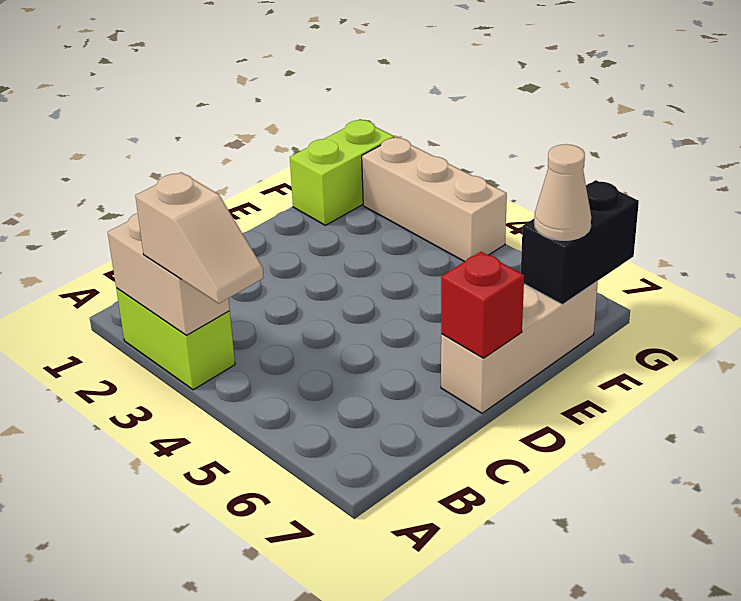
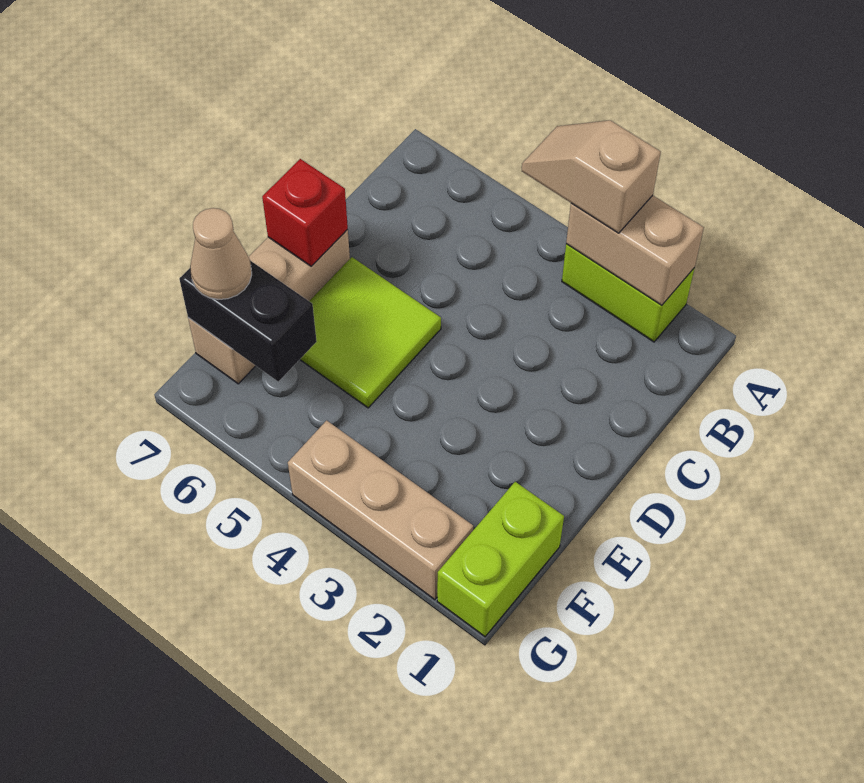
none -> lime 2x2 tile [300,257,441,408]
black 1x2 brick [521,180,639,305] -> black 1x2 brick turned to [179,261,317,381]

